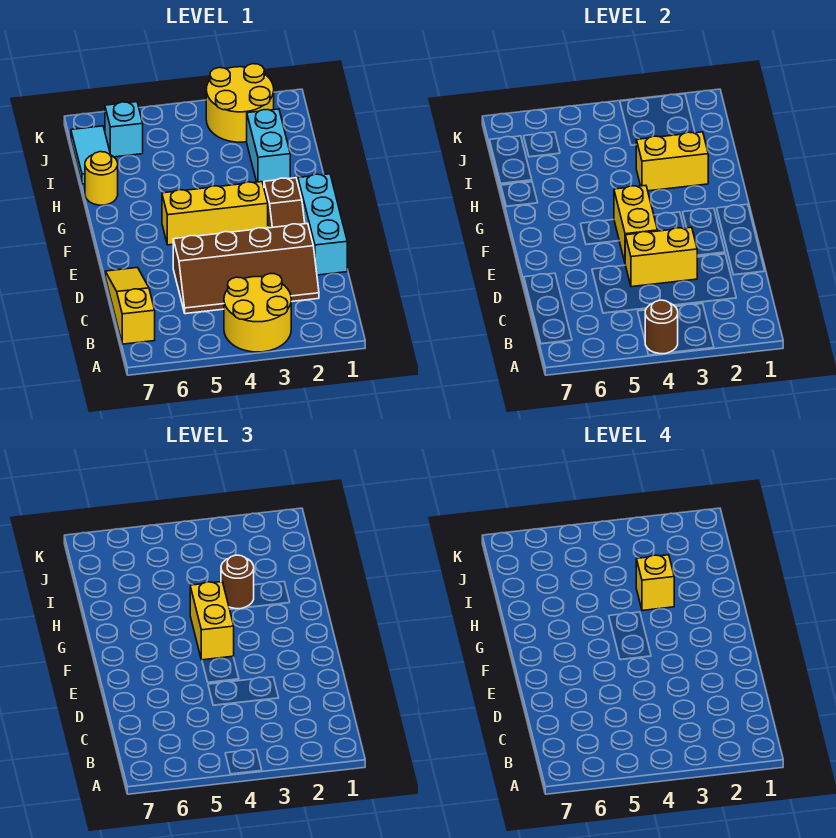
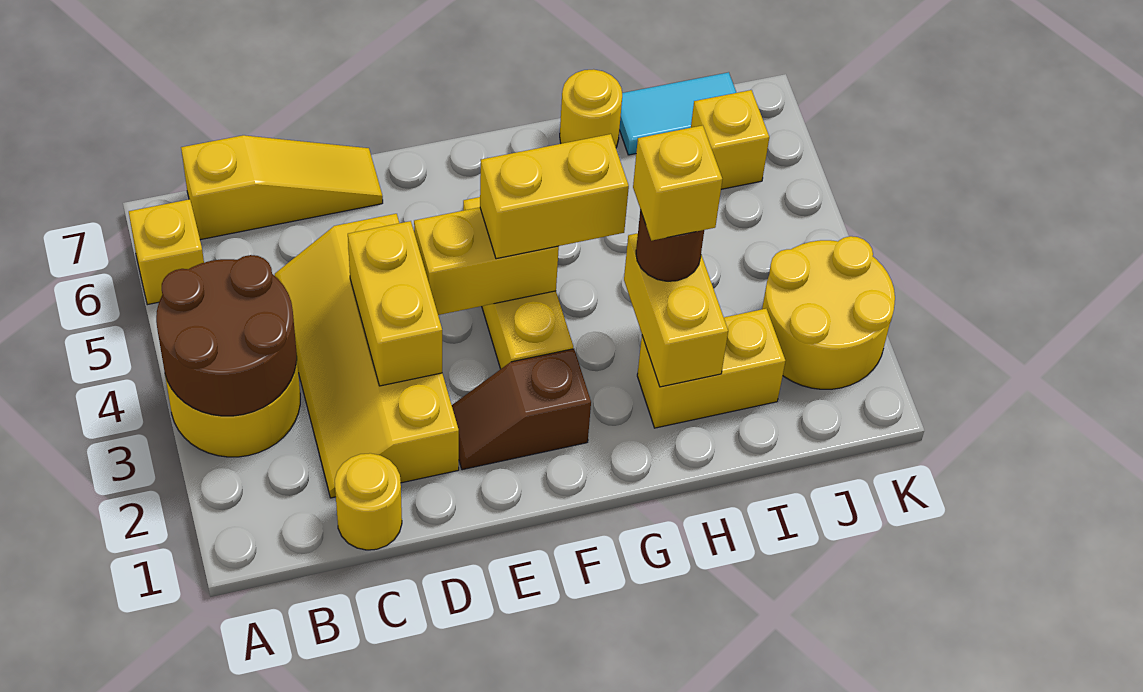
brown 1x1 round brick [645,300,678,354] -> brown 2x2 round brick [156,255,297,416]
none -> yellow 1x1 brick [129,199,204,305]
none -> yellow 1x1 round brick [335,453,402,550]
brown 2x4 slope [173,223,319,314] -> yellow 2x4 slope [275,214,459,498]
cyan 1x3 brick [298,174,347,275] -> none
cyan 1x2 brick [247,109,290,186] -> yellow 1x2 brick [637,309,785,428]
cyan 1x1 brick [105,102,143,157] -> yellow 1x1 brick [691,90,769,189]

